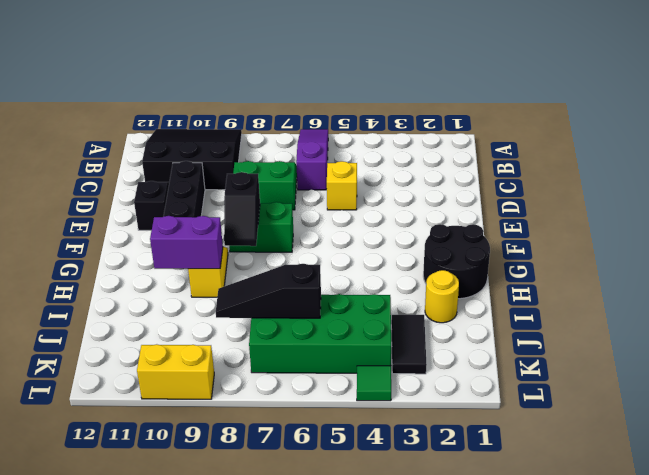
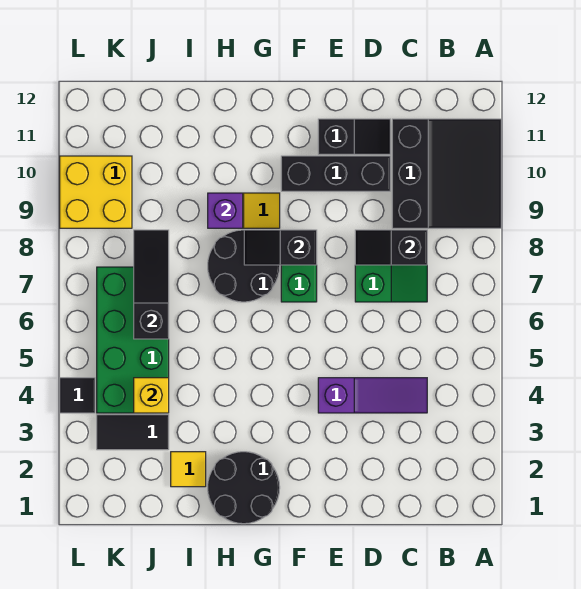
purple 1x3 slope [296,129,328,190] -> purple 1x3 slope moved to [318,378,427,413]
none -> black 1x2 slope [355,230,427,265]
yellow 1x1 brick [326,161,357,210] -> yellow 1x1 brick moved to [134,378,169,413]
none -> black 2x2 round brick [208,230,280,302]
purple 1x2 brick [150,216,223,269] -> purple 1x1 brick [208,193,243,228]
yellow 1x1 round brick [425,270,459,323] -> yellow 1x1 tile [171,452,206,487]
green 1x1 tile [357,366,391,401] -> black 1x1 tile [60,378,95,413]
yellow 1x2 brick [137,344,214,399] -> yellow 2x2 brick [60,156,132,228]

